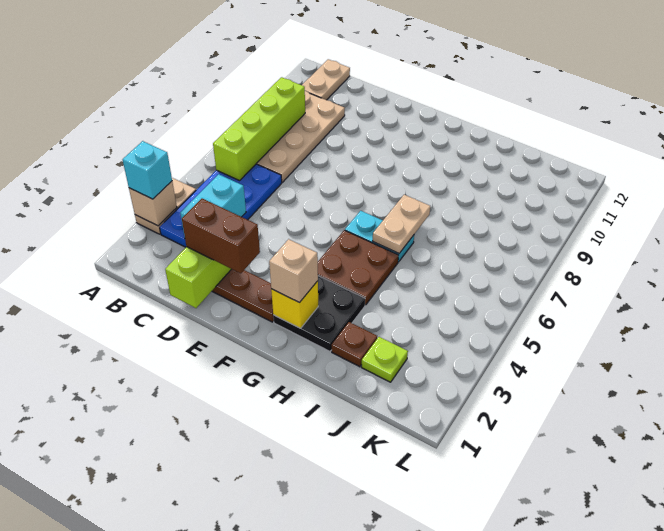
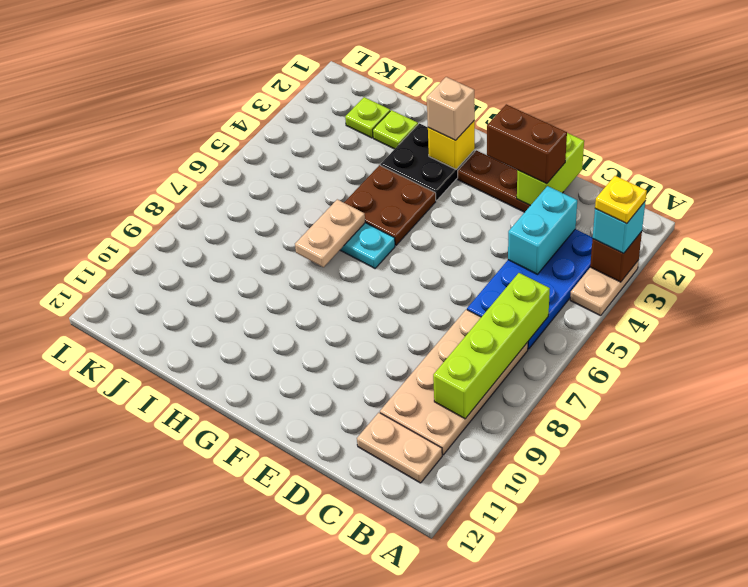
tan 1x1 brick [129,181,177,226] -> brown 1x1 brick [590,231,642,282]
none -> yellow 1x1 plate [595,176,647,224]
tan 1x2 plate [302,59,350,100] -> tan 1x2 plate turned to [357,413,442,483]
brown 1x1 plate [332,322,377,367] -> lime 1x1 plate [373,110,418,149]

